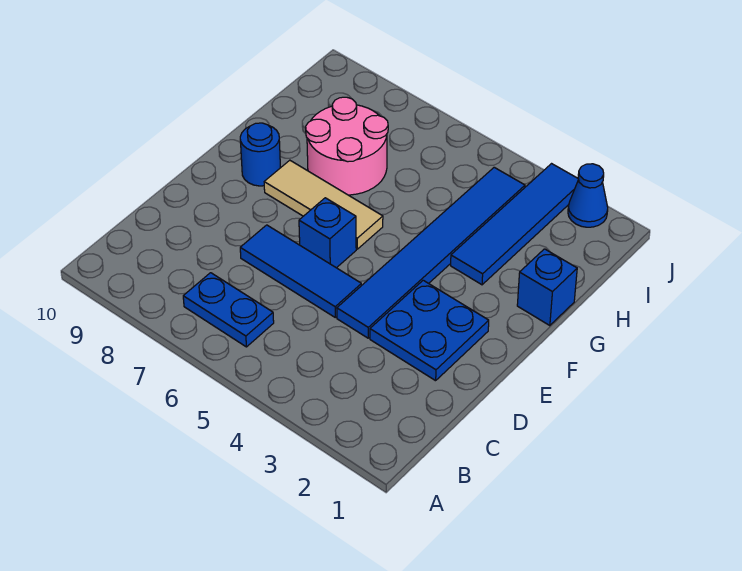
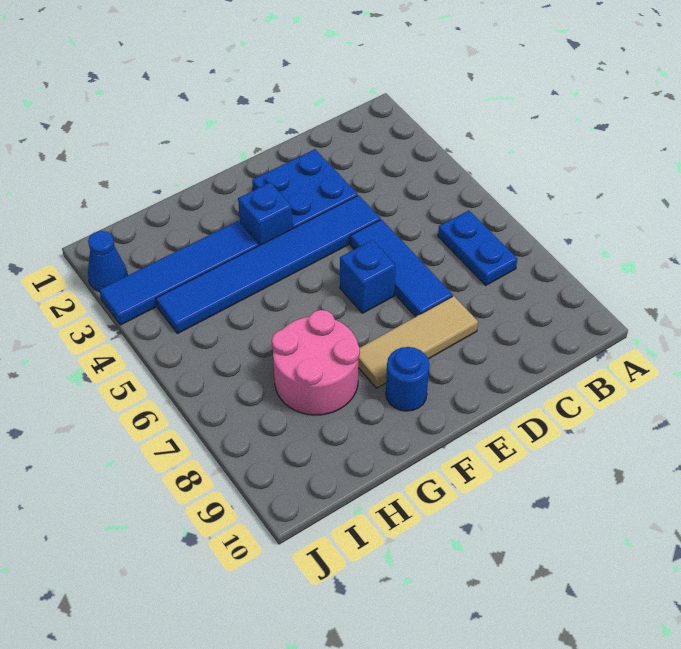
tan 1x3 tile [264,160,383,249] -> tan 1x3 tile turned to [359,296,478,388]
blue 1x1 brick [517,249,577,326] -> blue 1x1 brick moved to [238,182,292,246]

